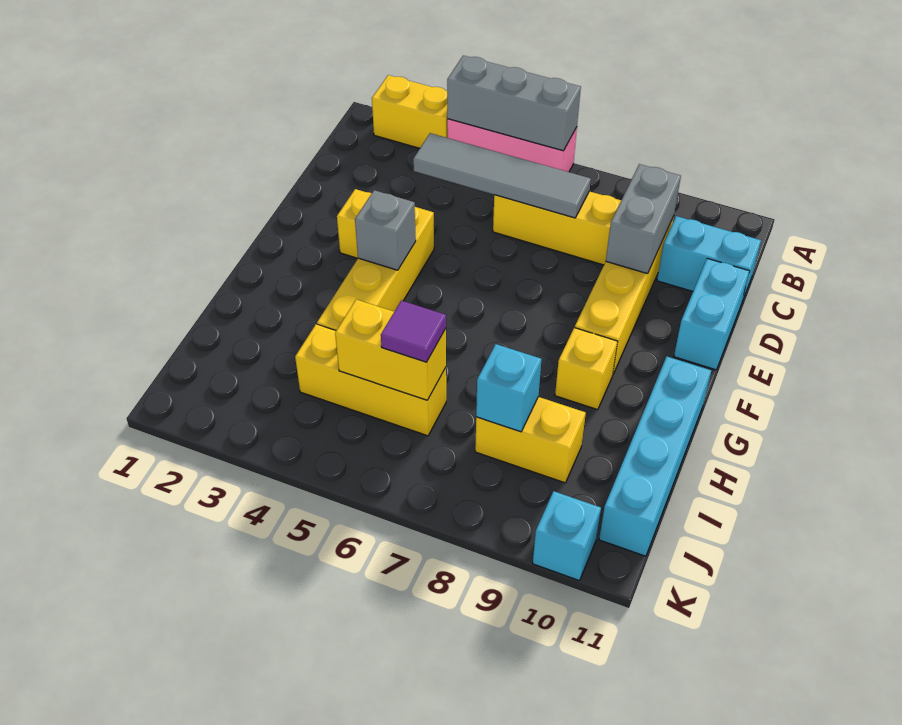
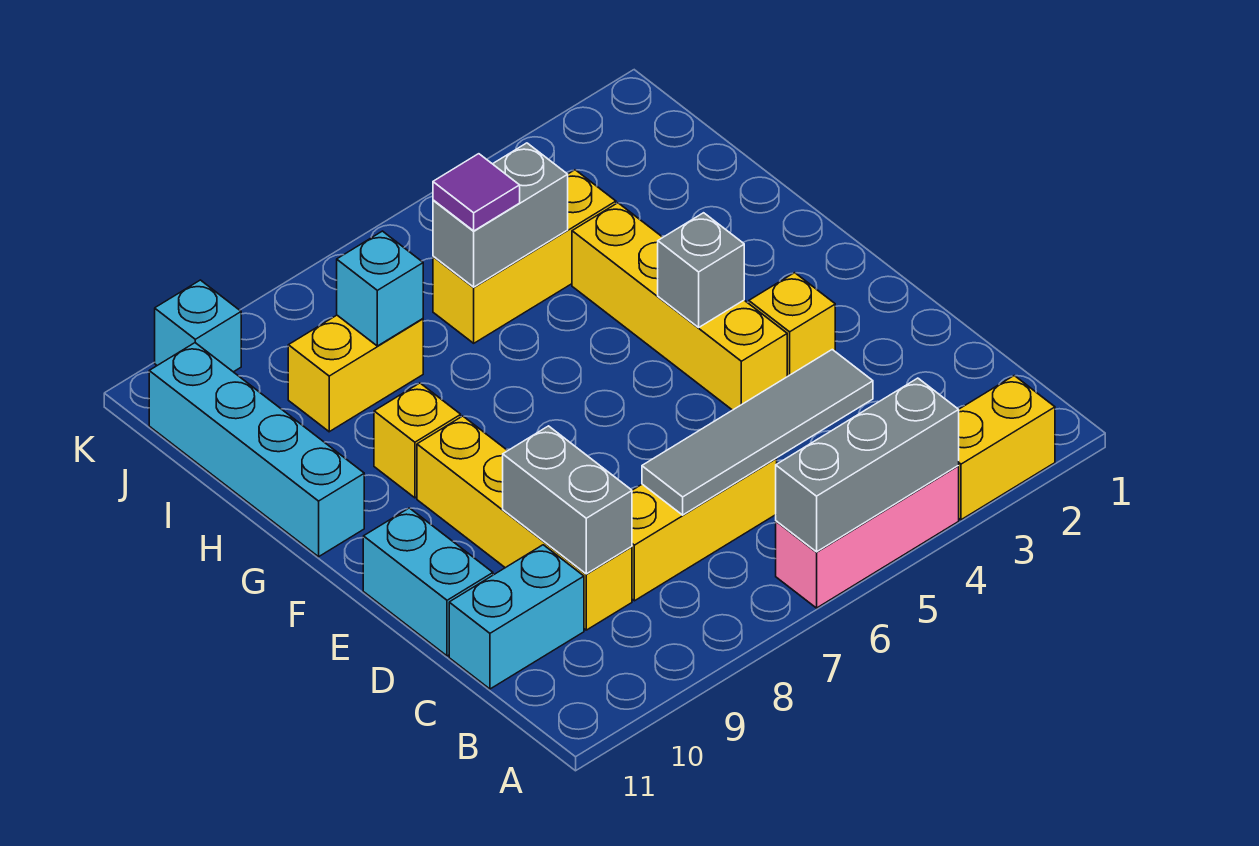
yellow 1x2 brick [335,300,446,400] -> grey 1x2 brick [433,143,568,287]

